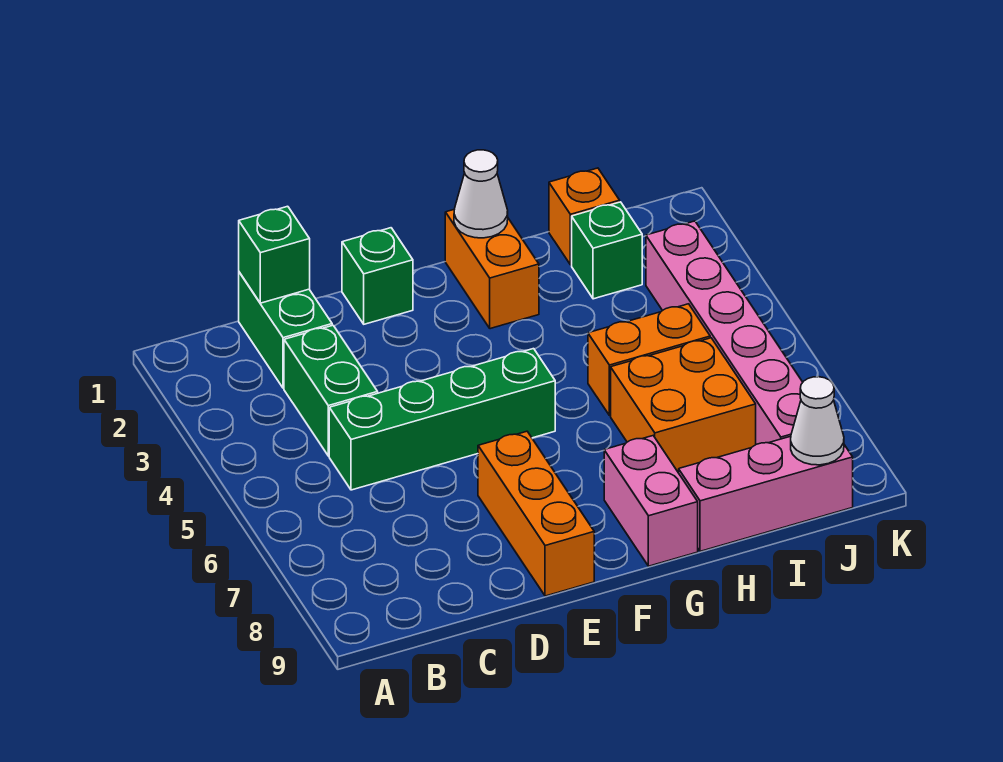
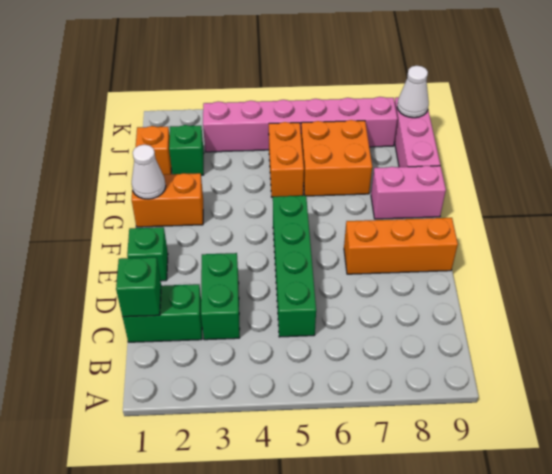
green 1x2 brick [284,325,378,456] -> green 1x2 brick turned to [201,253,240,340]

